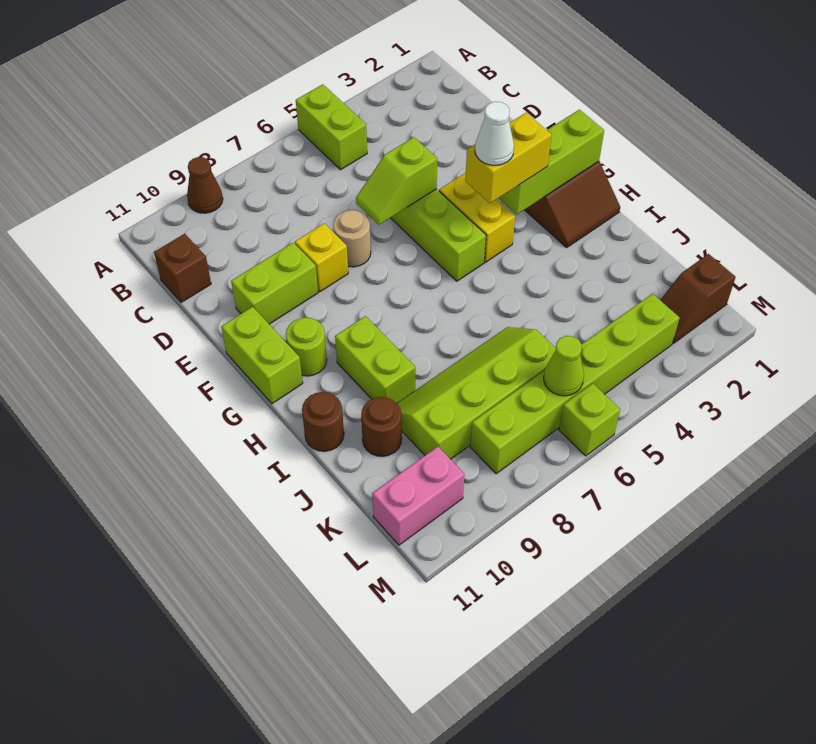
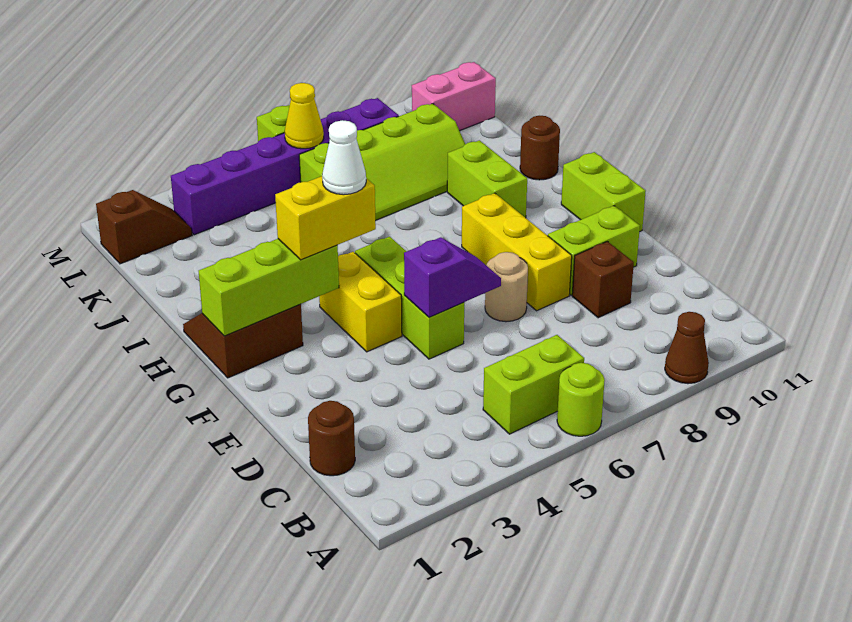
lime 1x2 brick [296,84,367,170] -> lime 1x2 brick turned to [483,335,584,434]
brown 1x1 brick [154,234,211,302] -> brown 1x1 brick moved to [572,241,634,318]
lime 1x2 slope [356,137,437,225] -> purple 1x2 slope [404,237,501,317]
yellow 1x1 brick [295,223,348,292] -> yellow 1x3 brick [462,193,572,311]
lime 1x1 round brick [286,318,327,376] -> lime 1x1 round brick moved to [557,363,605,436]
brown 1x1 round brick [361,397,402,457] -> brown 1x1 round brick moved to [308,401,355,476]
lime 1x6 brick [470,294,680,474] -> purple 1x6 brick [171,98,399,235]
lime 1x1 cone [544,336,584,396] -> yellow 1x1 cone [285,83,324,149]

